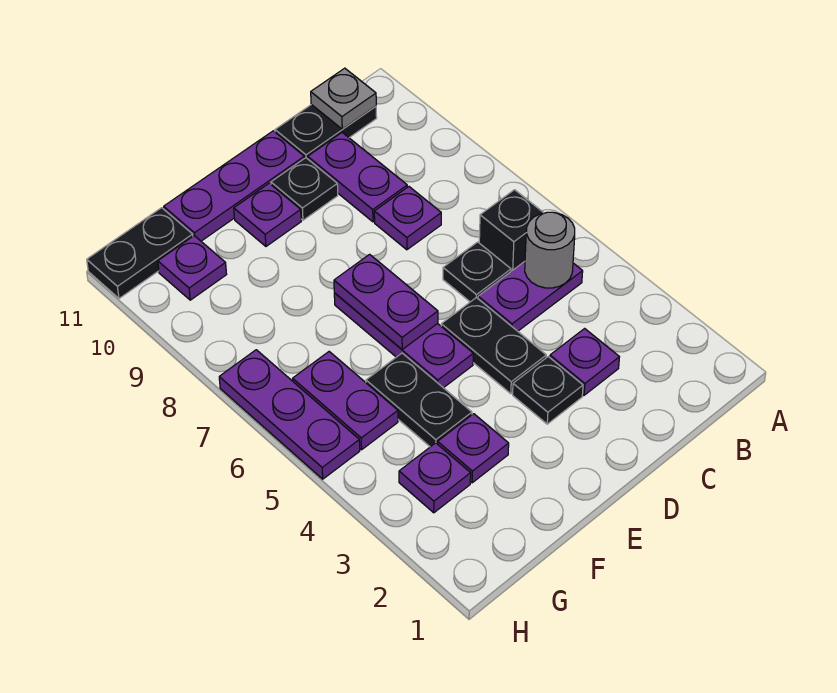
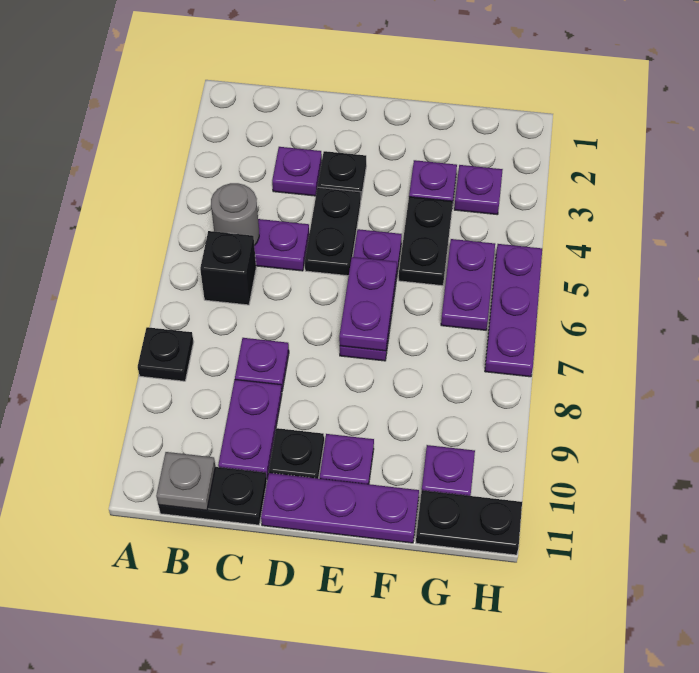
black 1x1 plate [443,242,511,302] -> black 1x1 plate moved to [138,327,193,381]

